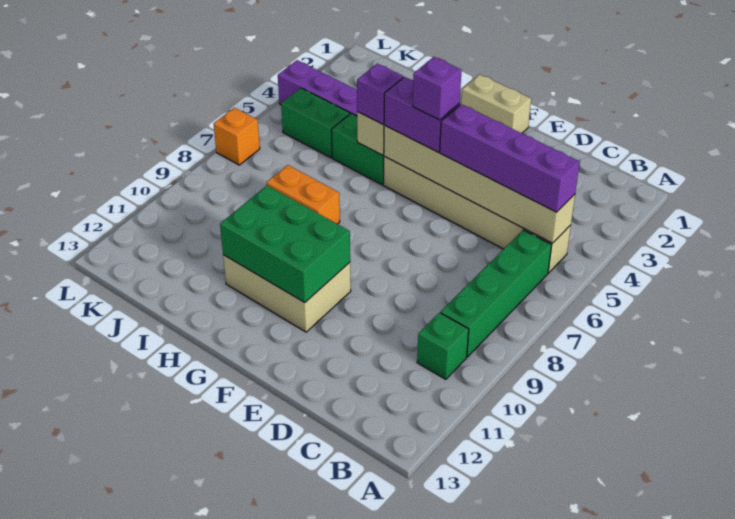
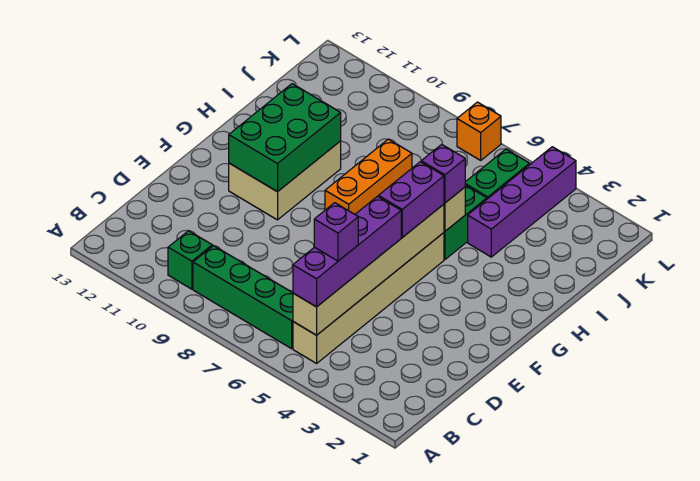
tan 1x2 brick [461,74,531,133] -> none
purple 1x1 brick [413,57,462,120] -> purple 1x1 brick moved to [314,203,358,261]
orange 1x2 brick [267,165,340,224] -> orange 1x3 brick [325,139,412,214]

